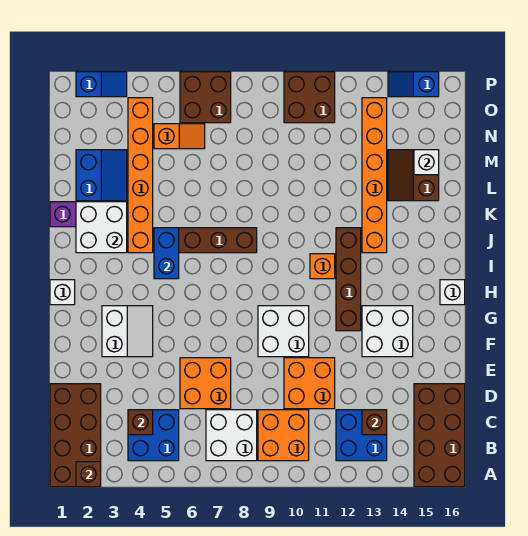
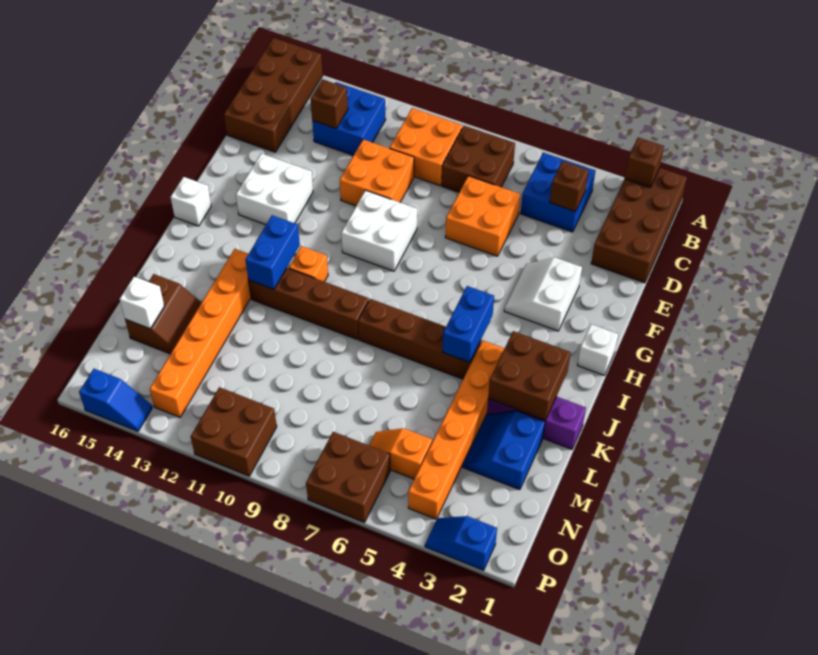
white 2x2 brick [206,410,257,461] -> brown 2x2 brick [442,126,515,192]
brown 1x4 brick [336,228,361,331] -> brown 1x4 brick turned to [248,268,369,340]
none -> blue 1x2 brick [246,215,300,289]
white 2x2 brick [76,202,127,253] -> brown 2x2 brick [488,331,571,420]

